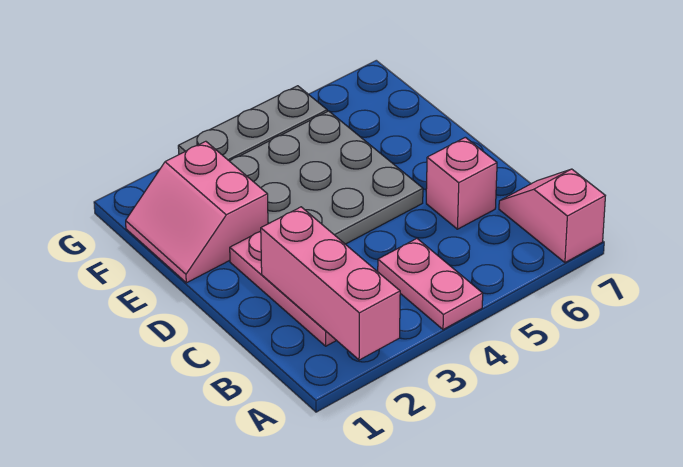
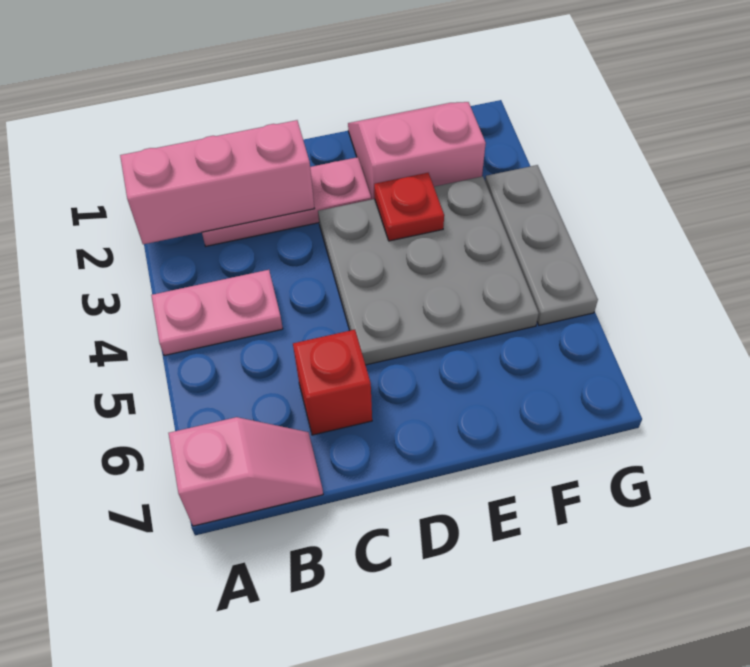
pink 1x1 brick [426,137,497,229] -> red 1x1 brick [293,330,372,435]
none -> red 1x1 plate [374,173,444,241]

